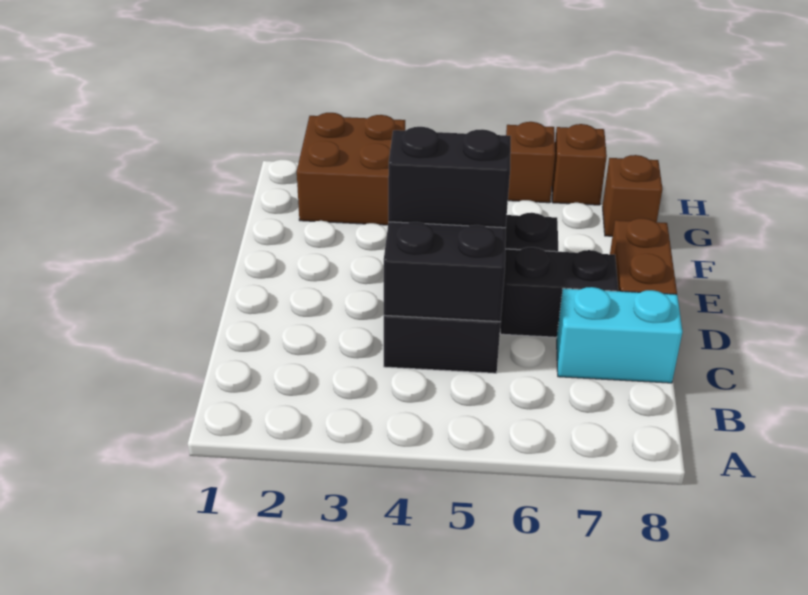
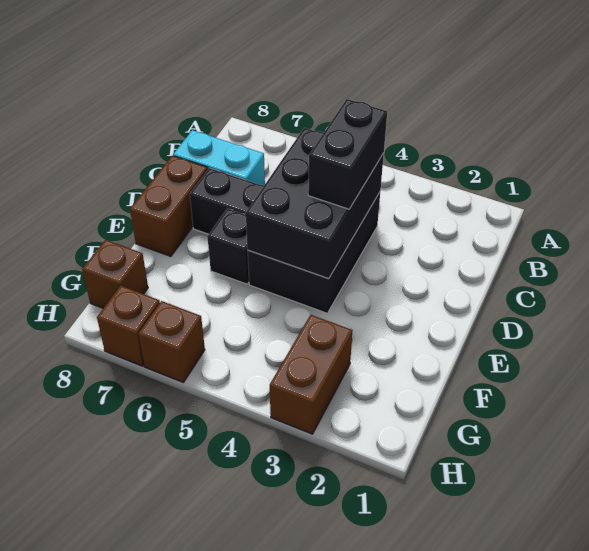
black 1x2 brick [388,127,511,228] -> black 1x2 brick turned to [308,99,387,209]
brown 2x2 brick [297,113,405,225] -> brown 1x2 brick [270,315,353,434]

